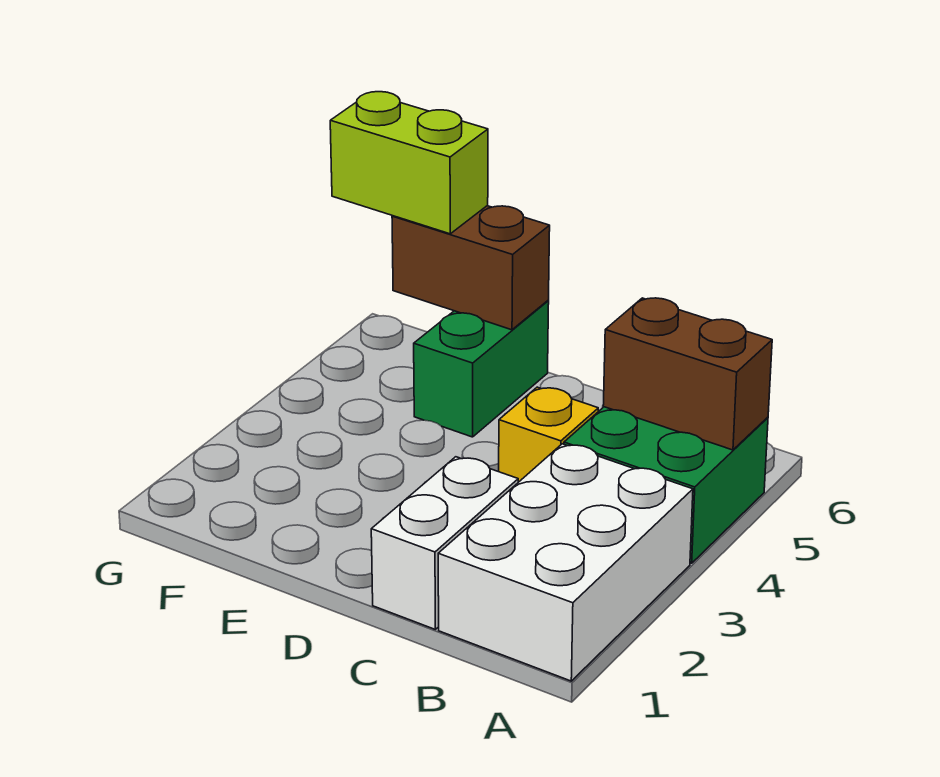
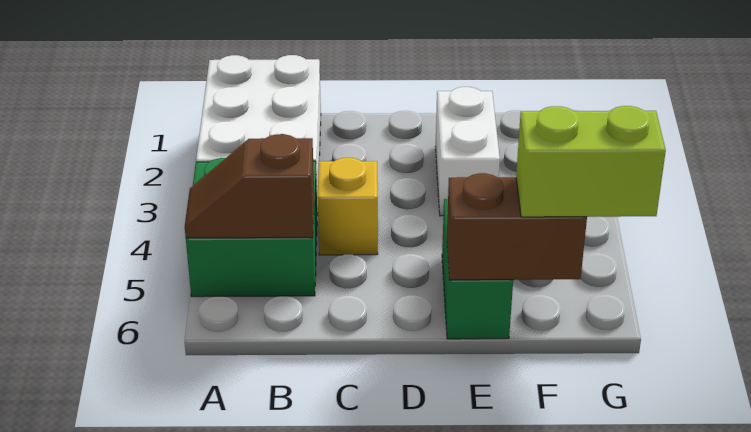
brown 1x2 brick [603,298,772,450] -> brown 1x2 slope [185,134,314,238]
white 1x2 brick [371,457,518,630] -> white 1x2 brick moved to [436,87,500,216]

